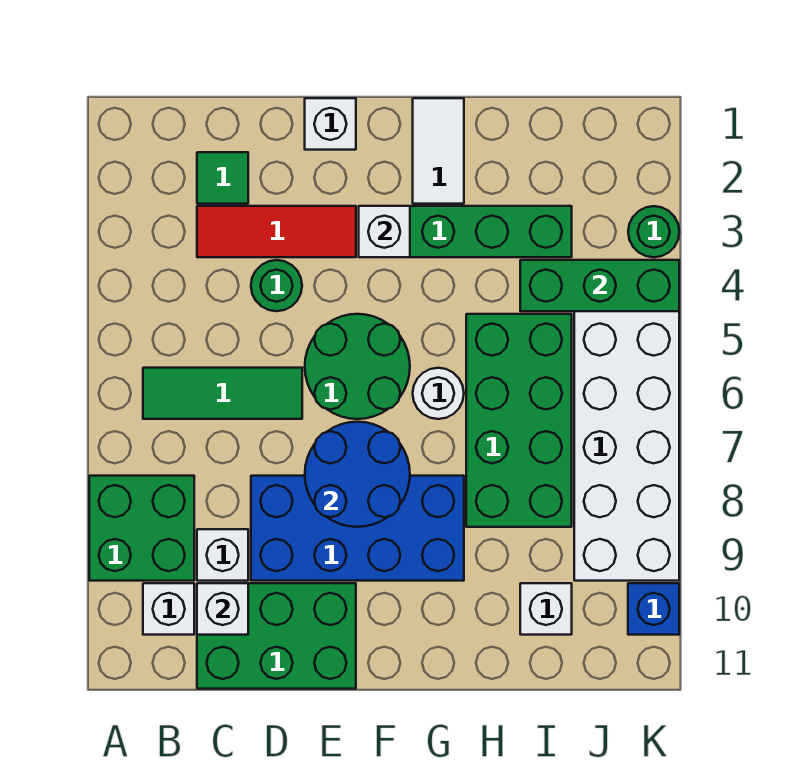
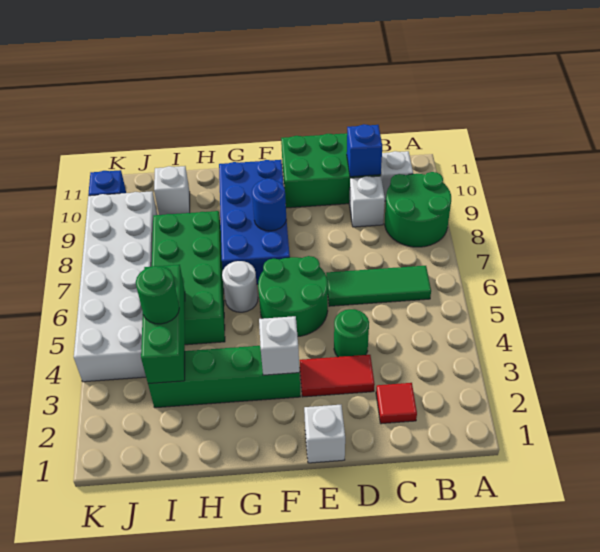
green 2x2 brick [89,476,194,581] -> green 2x2 round brick [385,172,451,247]
green 1x1 tile [197,152,248,204] -> red 1x1 tile [376,383,417,424]
red 1x3 tile [197,206,356,257] -> red 1x2 tile [300,355,375,397]
white 1x1 brick [197,583,248,635] -> blue 1x1 brick [347,124,382,177]
blue 2x4 brick [251,476,464,581] -> blue 2x4 brick turned to [219,160,290,284]
blue 2x2 round brick [305,422,410,527] -> blue 1x1 round brick [252,178,286,231]
white 1x2 tile [413,98,464,204] -> none
green 1x3 brick [520,260,679,311] -> green 1x3 brick turned to [141,265,185,384]
green 1x1 round brick [628,206,679,257] -> green 1x1 round brick moved to [136,266,179,324]

